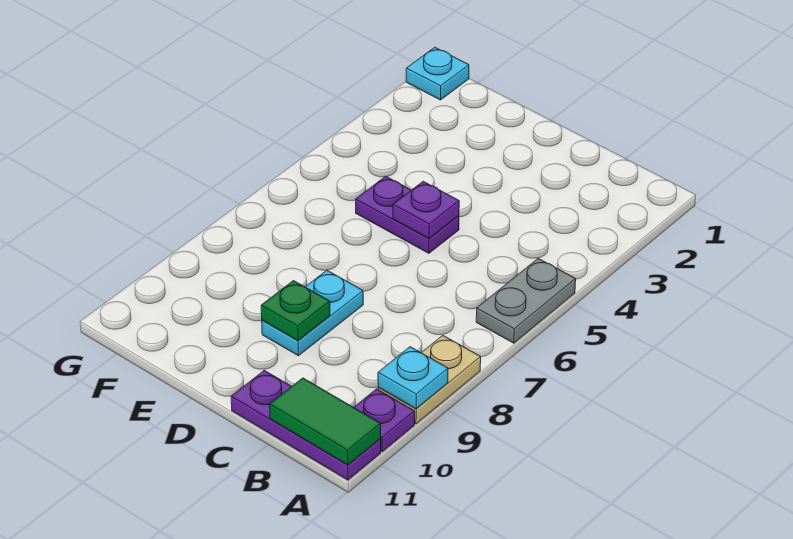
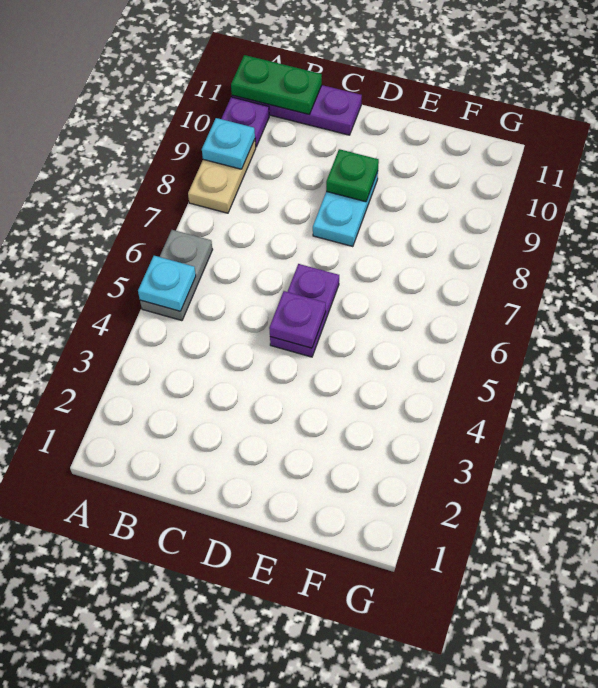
green 1x2 tile [270,378,381,465] -> green 1x2 plate [231,55,322,114]
purple 1x2 plate [356,176,459,253] -> purple 1x2 plate turned to [270,264,339,357]
cyan 1x1 plate [406,47,469,100] -> cyan 1x1 plate moved to [138,256,196,311]

